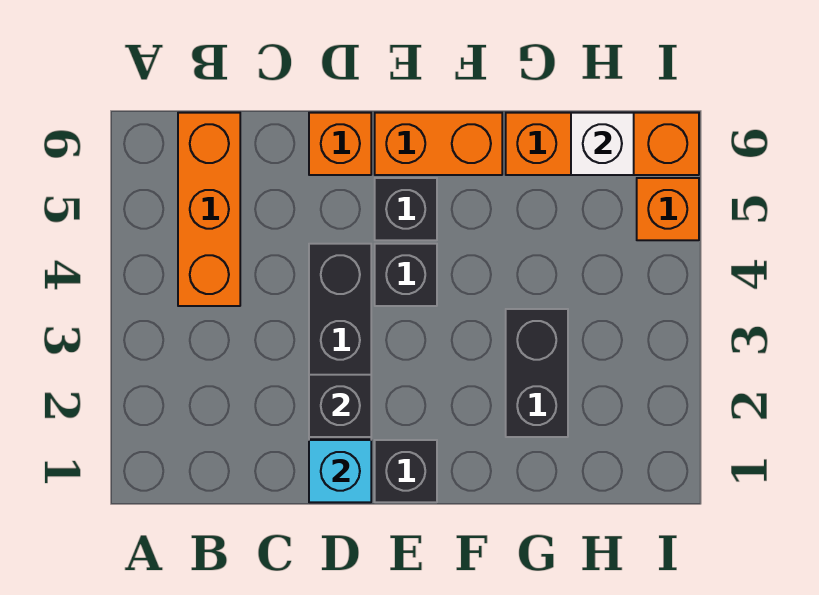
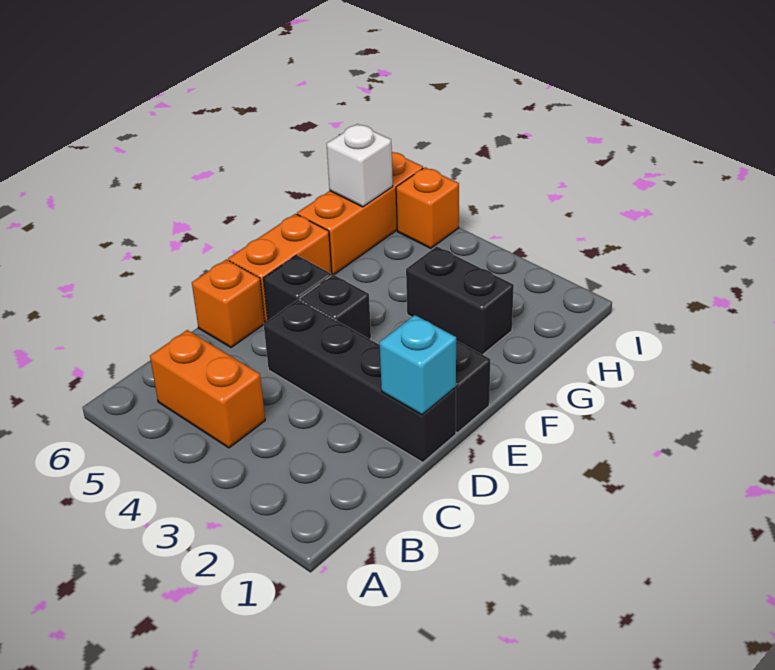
orange 1x3 brick [178,113,240,306] -> orange 1x2 brick [150,330,265,448]
black 1x1 brick [309,375,371,437] -> none

